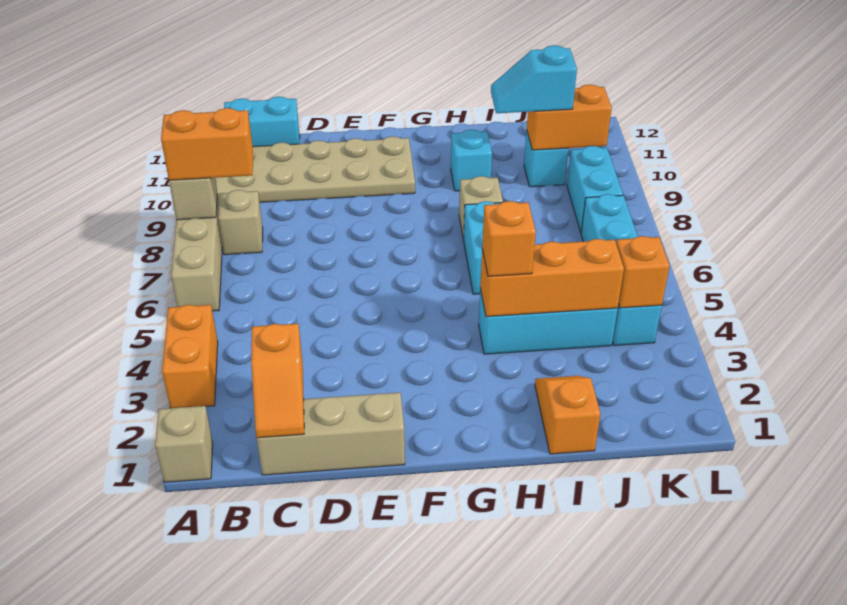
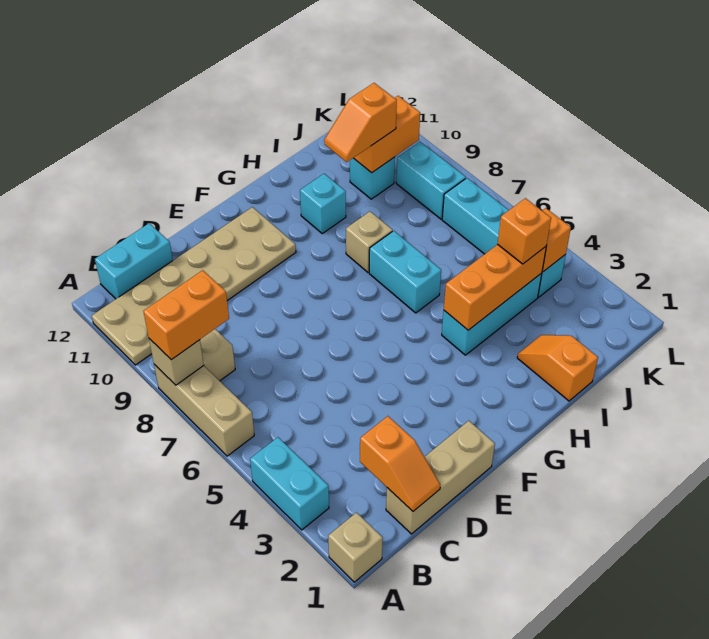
orange 1x2 brick [162,305,218,408] -> cyan 1x2 brick [250,437,329,530]
orange 1x1 brick [482,201,536,276] -> orange 1x1 brick moved to [498,198,551,264]
cyan 1x2 slope [491,45,577,113] -> orange 1x2 slope [324,83,397,162]

